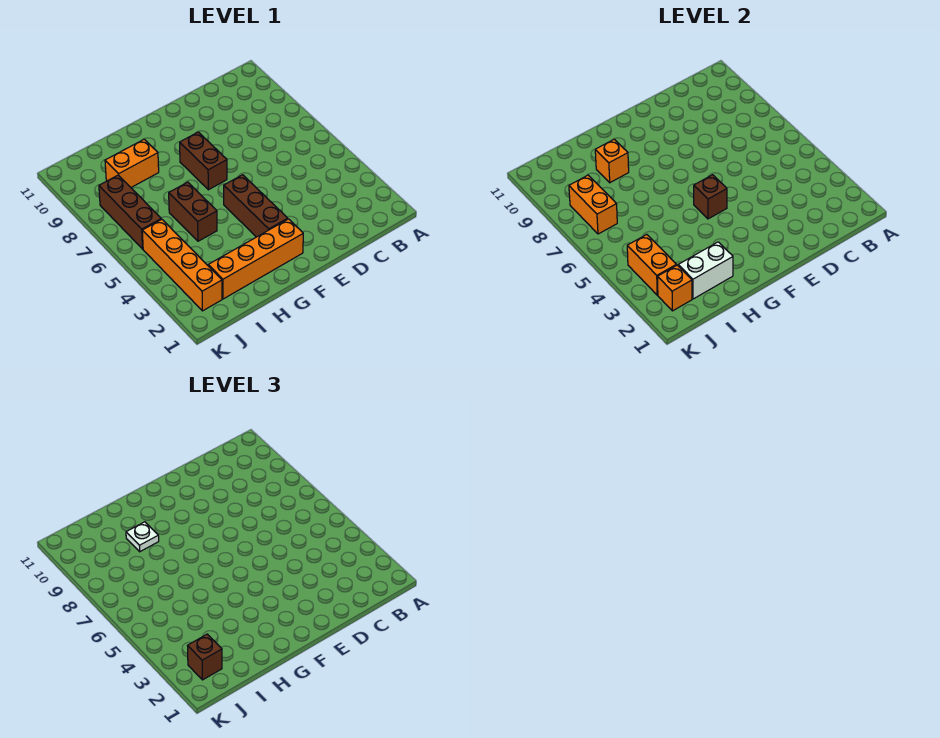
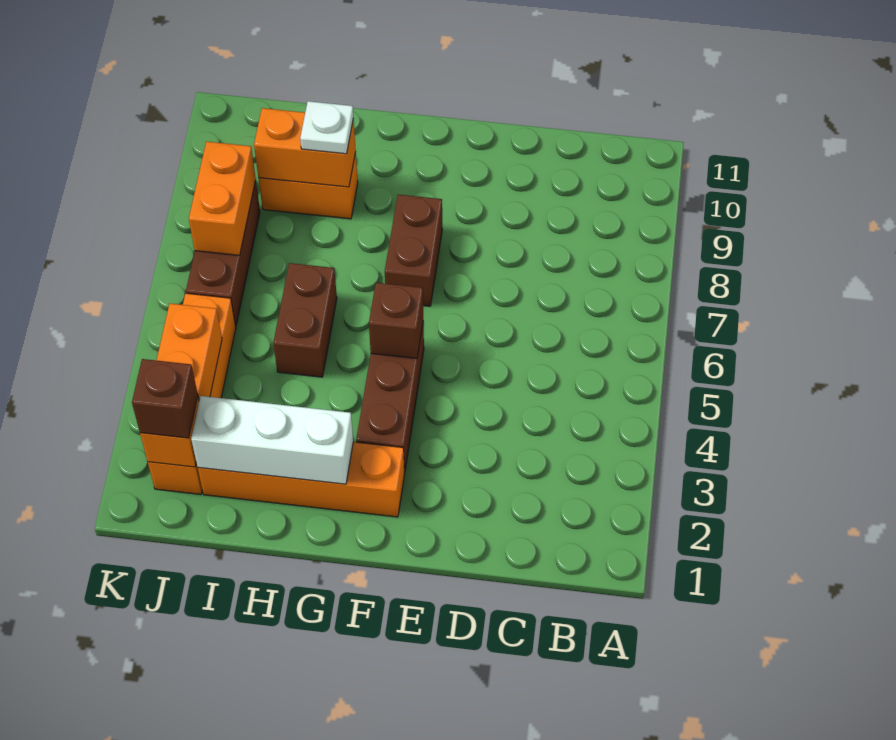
white 1x2 brick [678,242,733,299] -> white 1x3 brick [191,396,353,484]
orange 1x1 brick [595,139,629,183] -> orange 1x2 brick [254,108,356,187]

